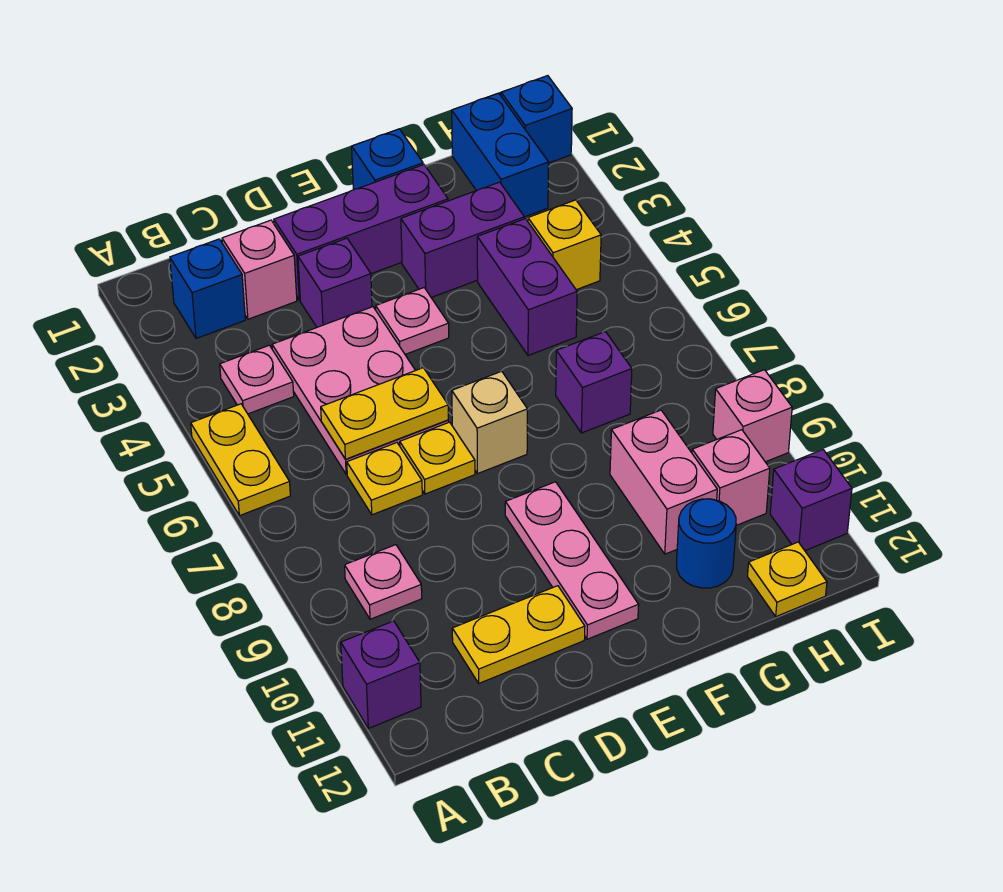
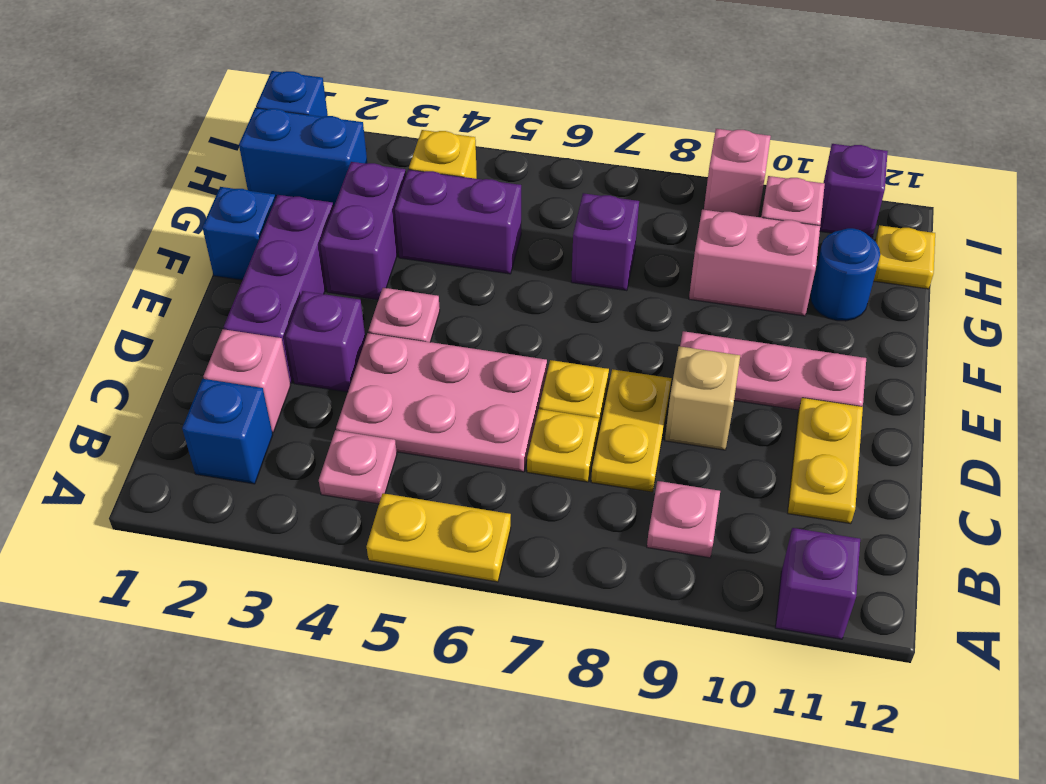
yellow 1x2 plate [321,368,448,459] -> yellow 1x2 plate moved to [591,369,672,492]
tan 1x1 brick [452,371,527,474] -> tan 1x1 brick moved to [665,346,740,450]

